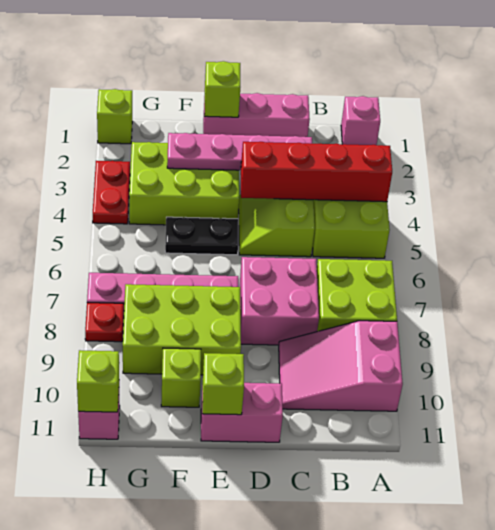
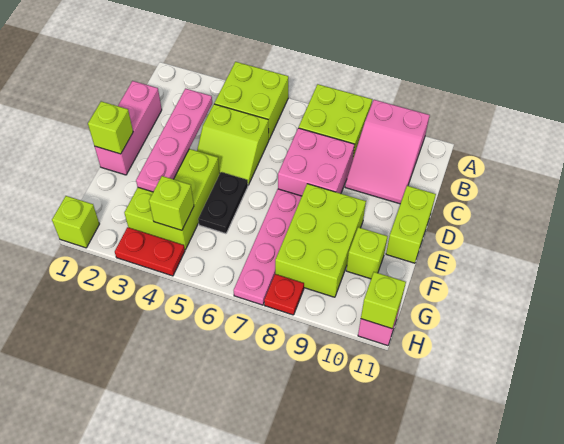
pink 1x1 brick [341,96,380,145] -> none
red 1x4 brick [241,142,392,202] -> none
pink 1x2 brick [201,383,283,442] -> lime 1x2 brick [386,186,436,263]
lime 1x1 brick [202,353,244,415] -> lime 1x1 brick moved to [149,176,194,230]

